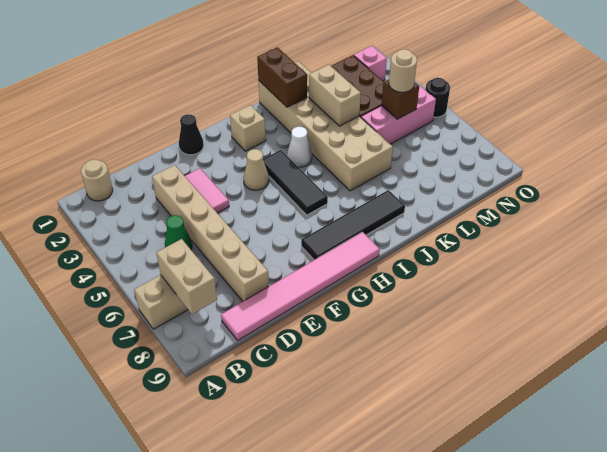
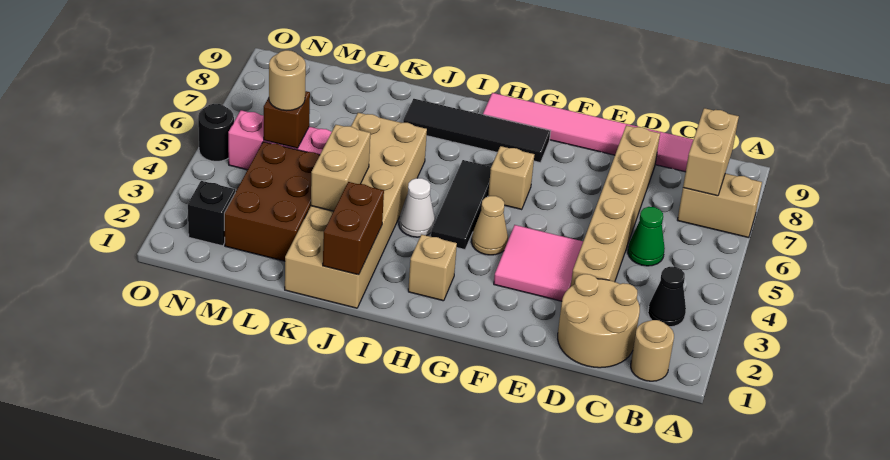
none -> tan 2x2 round brick [558,274,640,368]
pink 1x2 tile [185,168,229,213] -> pink 2x2 tile [494,225,583,301]
black 1x1 cone [179,114,204,155] -> black 1x1 cone moved to [648,267,686,327]
none -> tan 1x1 brick [488,146,534,210]
pink 1x1 brick [354,46,387,81] -> black 1x1 brick [188,181,235,246]

